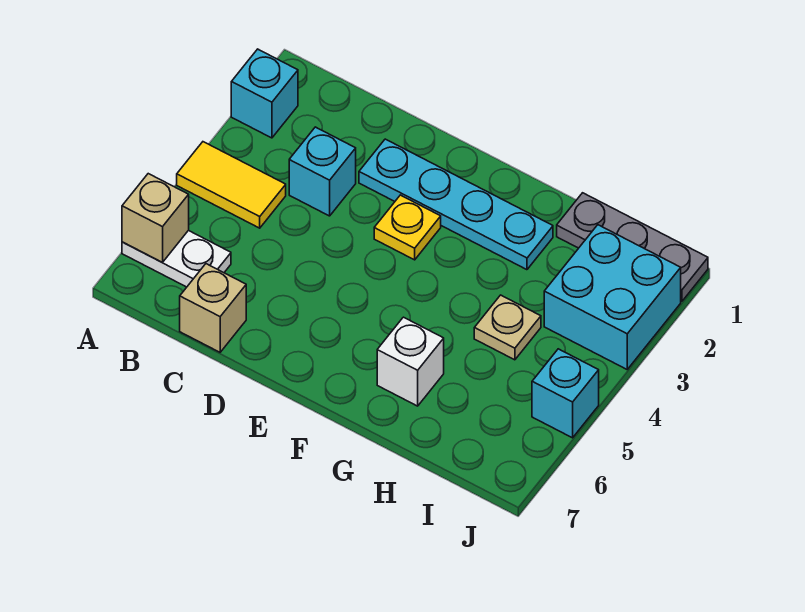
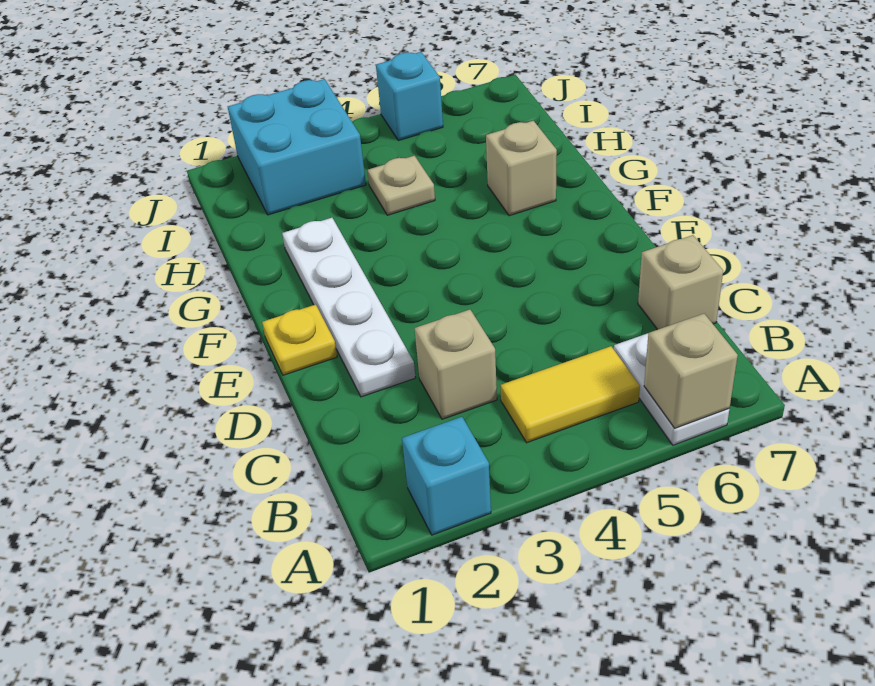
yellow 1x2 tile [177,142,286,228] -> yellow 1x2 tile turned to [500,346,640,443]
cyan 1x1 brick [289,127,356,216] -> tan 1x1 brick [415,310,497,419]
cyan 1x4 plate [359,139,553,270] -> white 1x4 plate [282,218,416,397]
yellow 1x1 plate [374,195,441,260] -> yellow 1x1 plate moved to [262,304,337,375]
white 1x1 brick [377,317,444,406] -> tan 1x1 brick [486,121,557,216]
grey 1x3 plate [557,193,708,301] -> none

